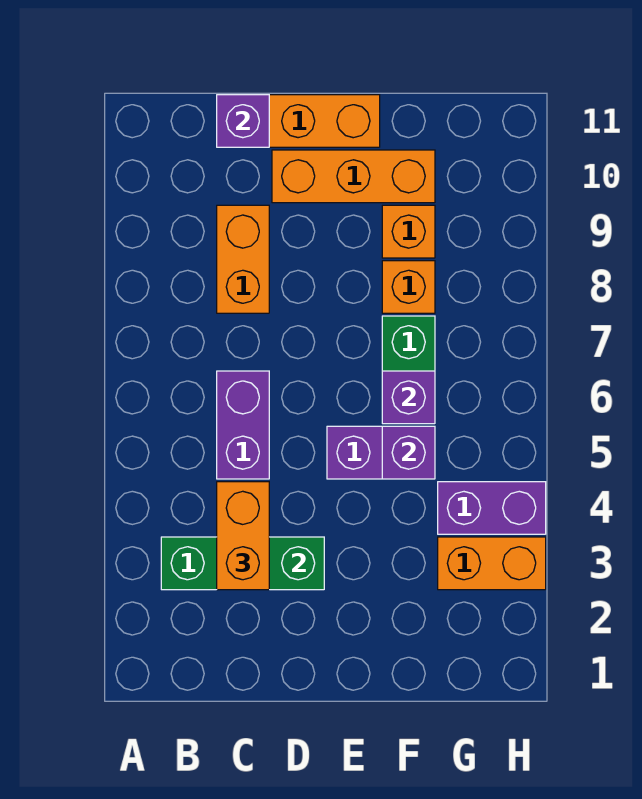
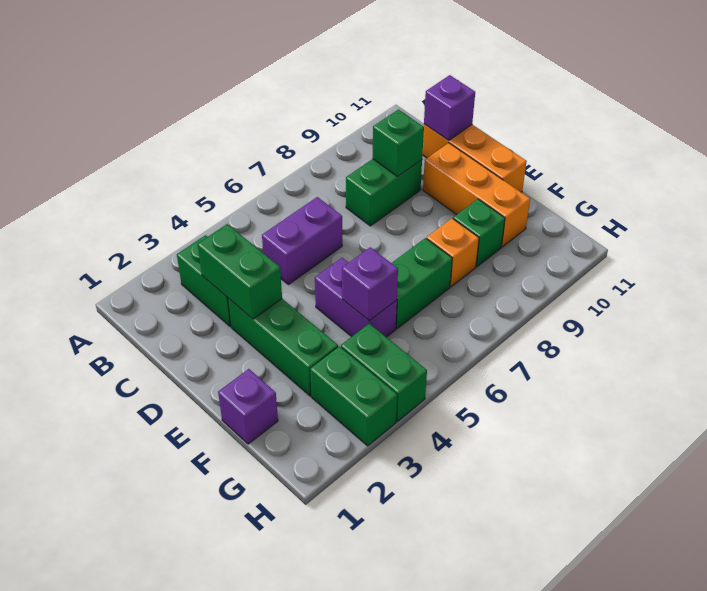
orange 1x2 brick [217,482,269,590] -> none
orange 1x2 brick [217,205,269,313] -> green 1x2 brick [346,159,422,226]
none -> green 1x1 brick [373,110,424,176]
none -> green 1x3 brick [228,298,338,396]
purple 1x1 brick [382,371,435,424] -> purple 1x1 brick moved to [218,369,278,444]
orange 1x1 brick [382,205,435,258] -> green 1x1 brick [453,199,505,267]
orange 1x2 brick [438,537,546,590] -> green 1x2 brick [310,346,397,446]
purple 1x2 brick [438,482,546,534] -> green 1x2 brick [341,324,427,421]

